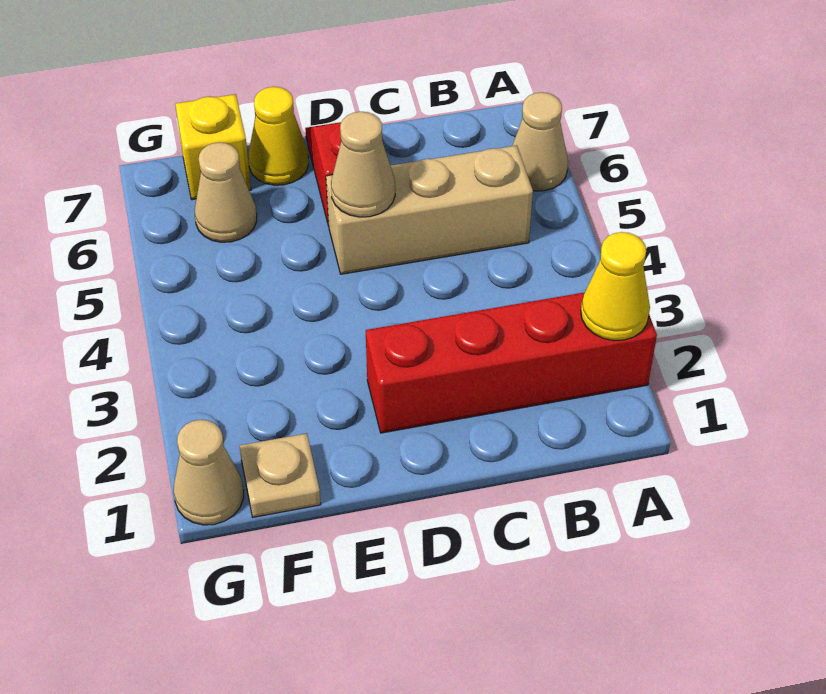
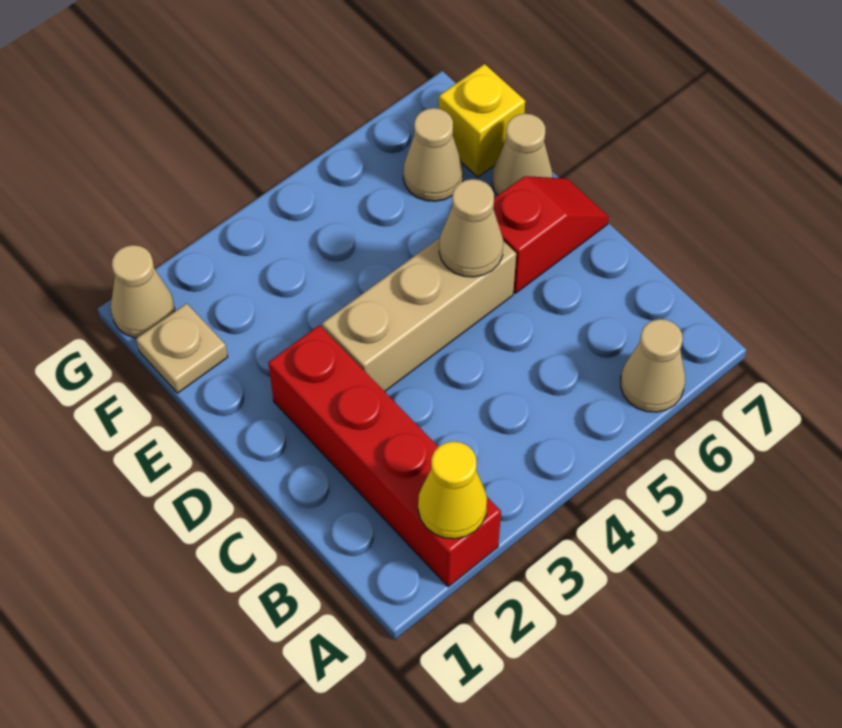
tan 1x3 brick [326,145,533,274] -> tan 1x3 brick turned to [322,238,516,392]
yellow 1x1 cone [249,87,308,185] -> tan 1x1 cone [492,114,552,195]

